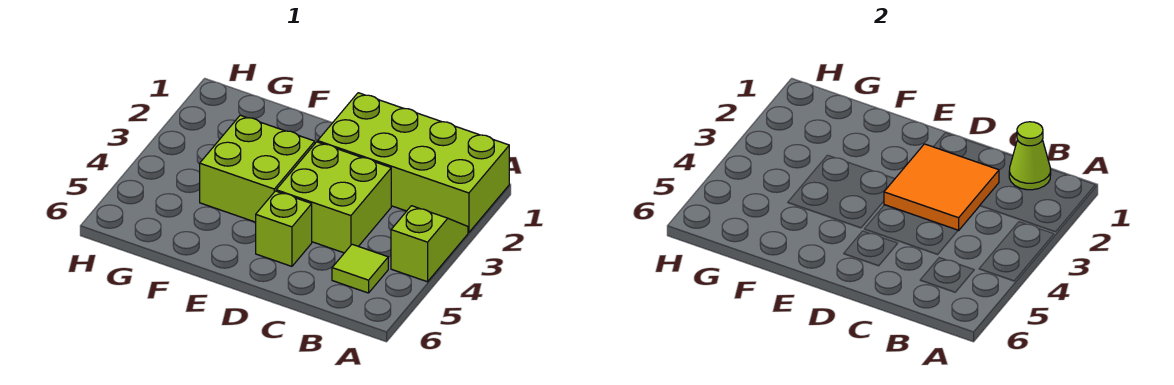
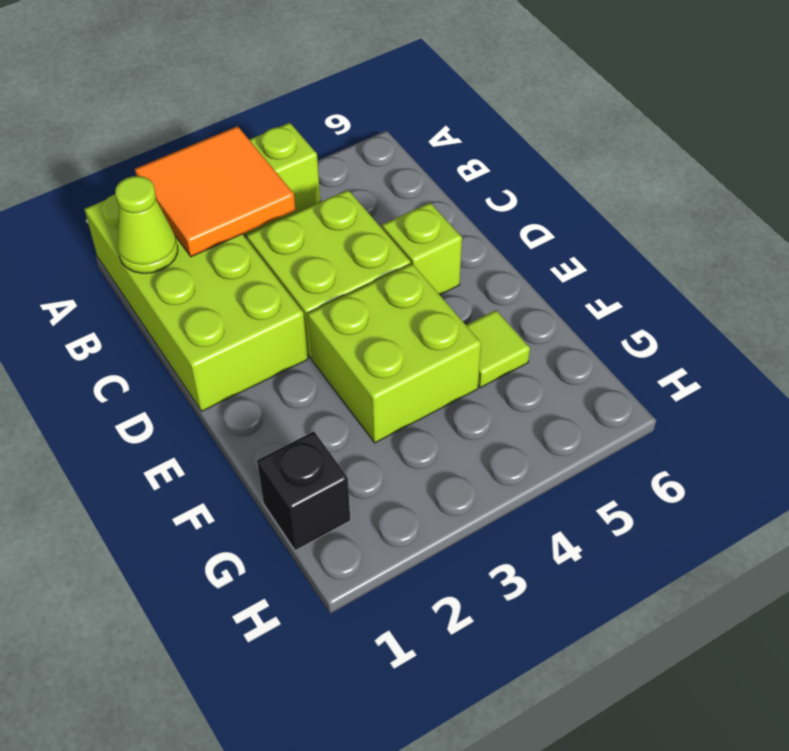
lime 1x1 tile [332,244,388,293] -> lime 1x1 tile moved to [466,310,530,388]
orange 2x2 tile [884,144,999,231] -> orange 2x2 tile moved to [135,126,295,257]
none -> black 1x1 brick [257,431,350,551]

